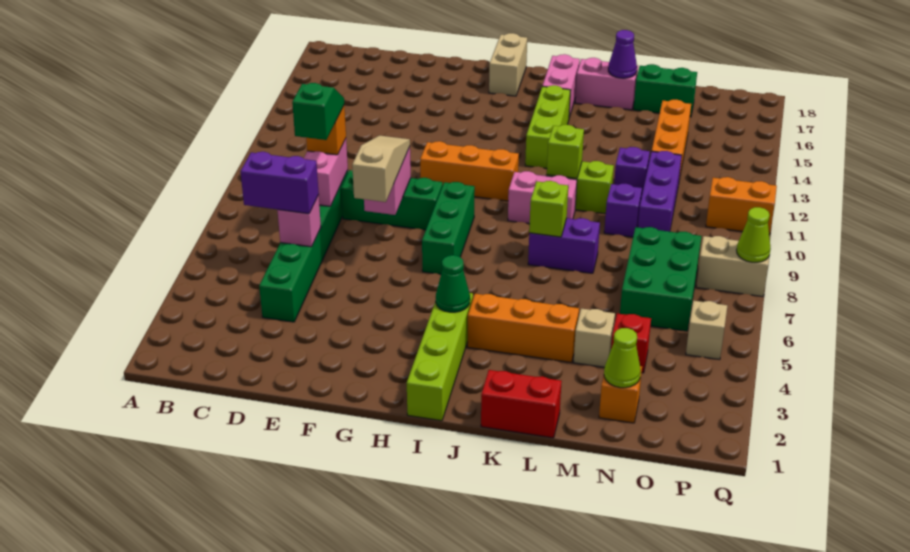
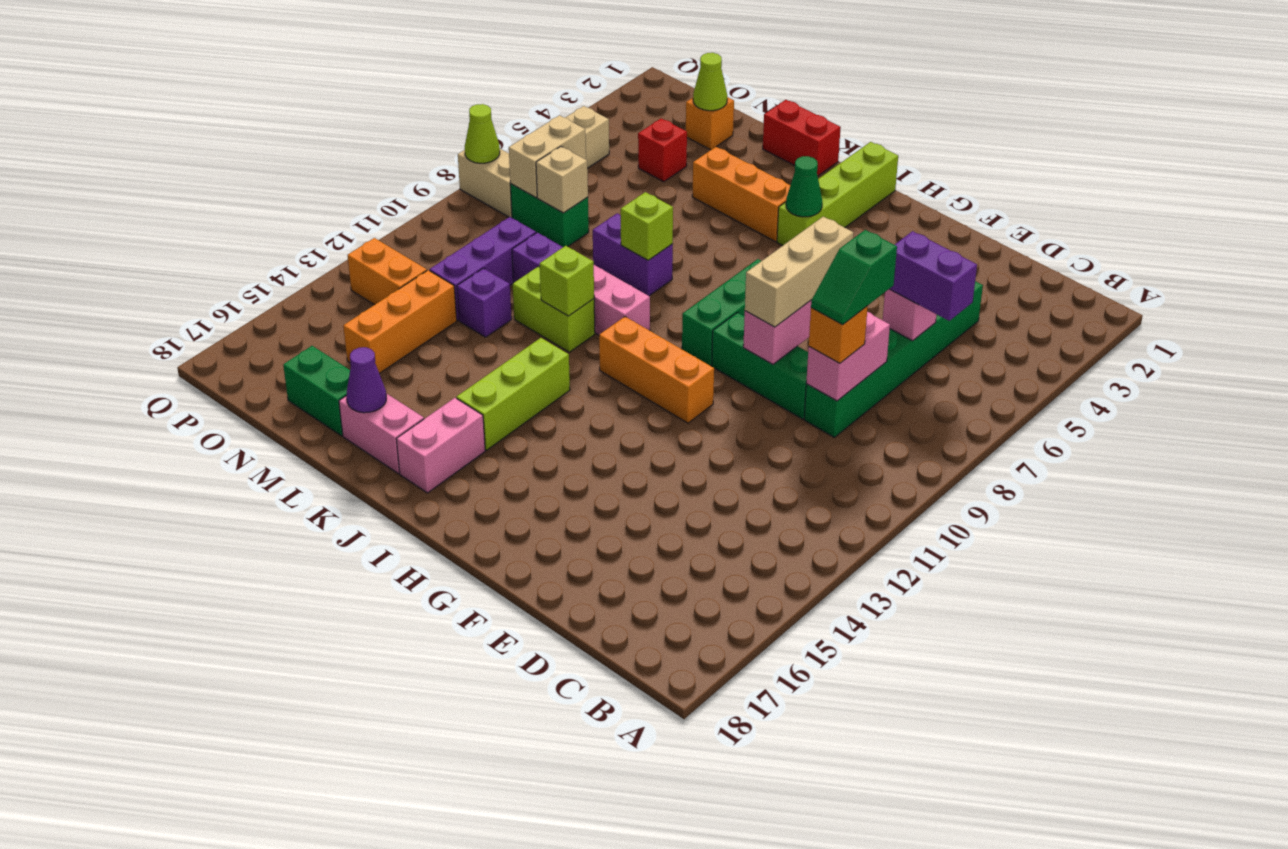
tan 1x3 slope [352,136,410,202] -> tan 1x3 brick [745,217,853,327]
tan 1x2 brick [489,33,527,96] -> tan 1x2 brick moved to [509,115,586,198]
tan 1x1 brick [574,308,615,367] -> tan 1x1 brick moved to [536,147,588,213]
green 2x3 brick [620,227,702,331] -> green 1x2 brick [510,184,589,247]
orange 1x2 brick [706,177,777,235] -> orange 1x2 brick moved to [348,238,427,305]

